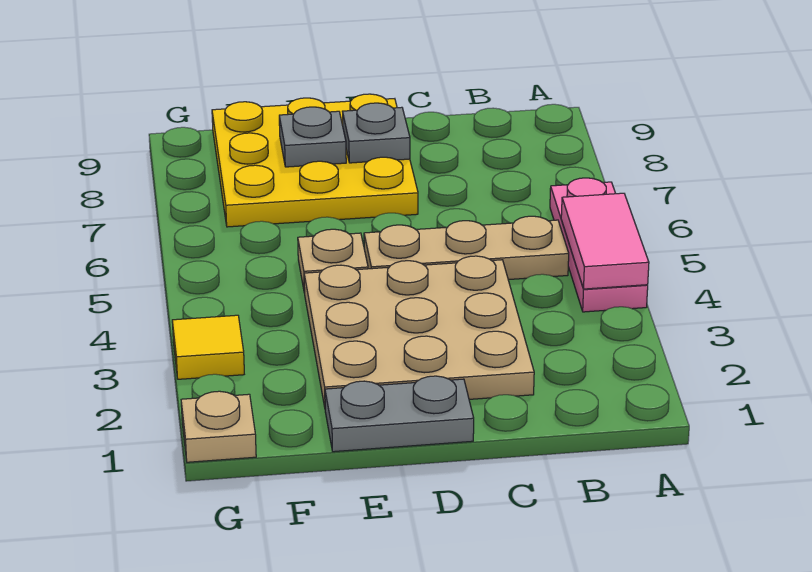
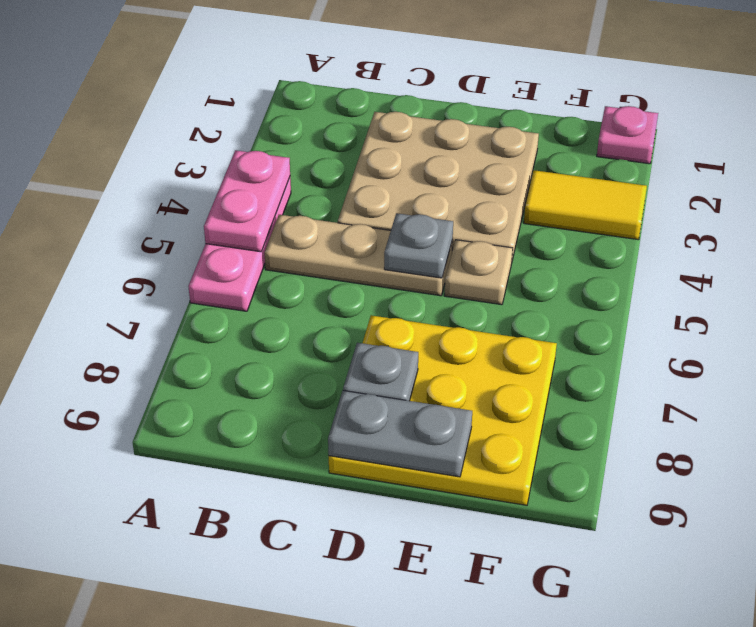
pink 1x2 tile [561,193,649,289] -> pink 1x2 plate [204,150,290,252]
grey 1x2 plate [325,376,474,452] -> grey 1x2 plate moved to [328,391,472,477]
grey 1x1 plate [279,107,346,167] -> grey 1x1 plate moved to [384,213,453,278]
tan 1x1 plate [181,391,256,462] -> pink 1x1 plate [597,106,658,164]
yellow 1x1 tile [172,315,244,379] -> yellow 1x2 tile [524,170,647,240]

